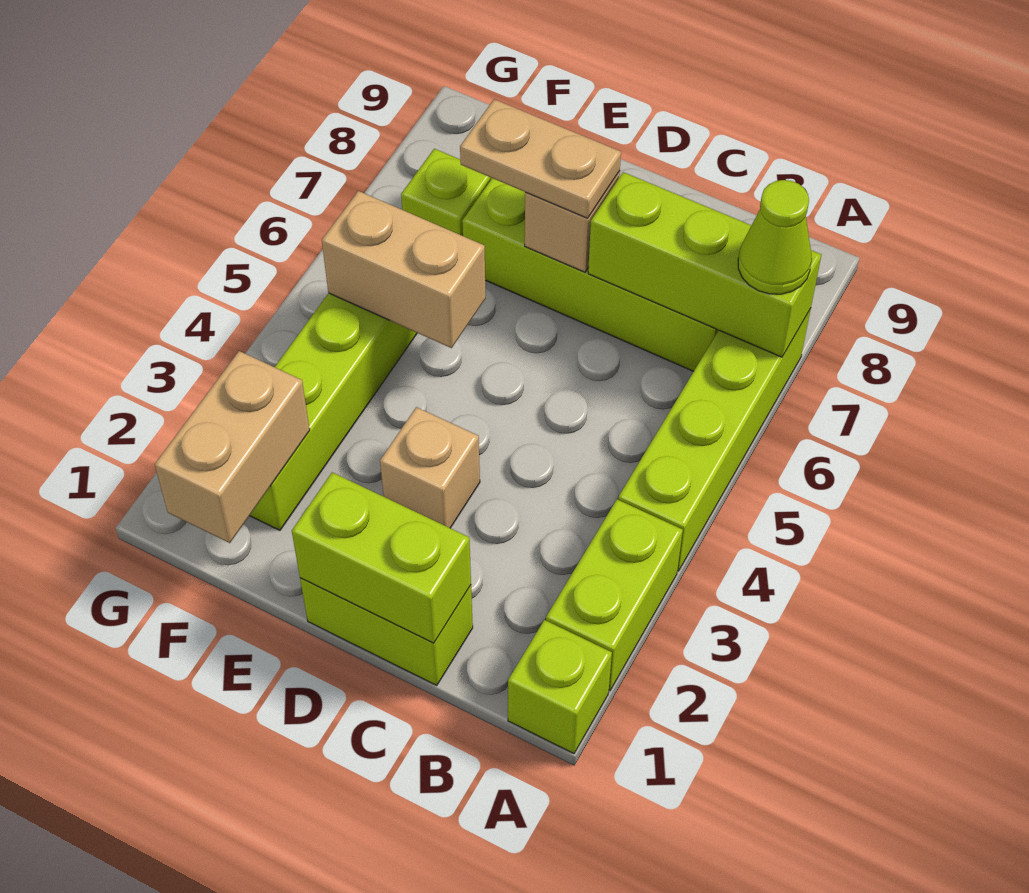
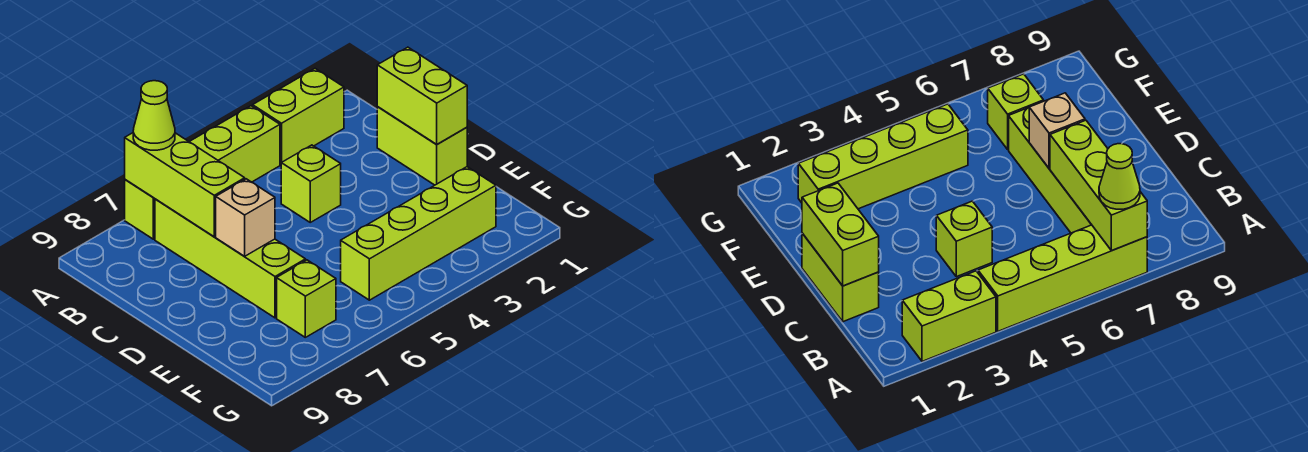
lime 1x1 brick [508,620,612,754] -> lime 1x1 brick moved to [281,145,341,222]
tan 1x1 brick [380,407,480,528] -> none
tan 1x2 plate [460,99,621,218] -> none
tan 1x2 brick [322,191,486,348] -> none
tan 1x2 brick [155,351,310,543] -> none

